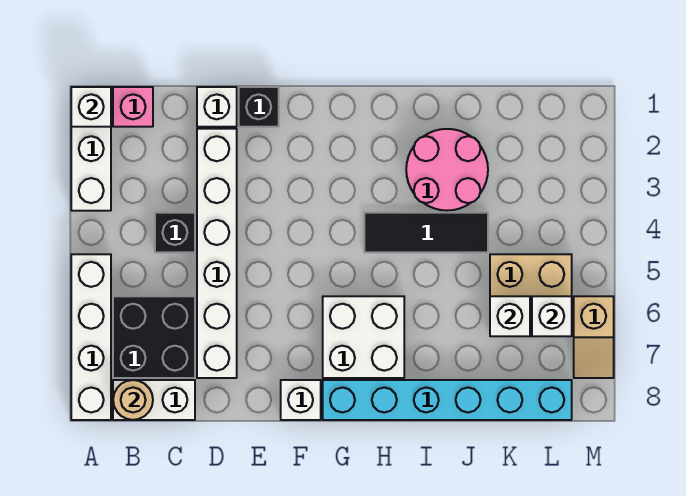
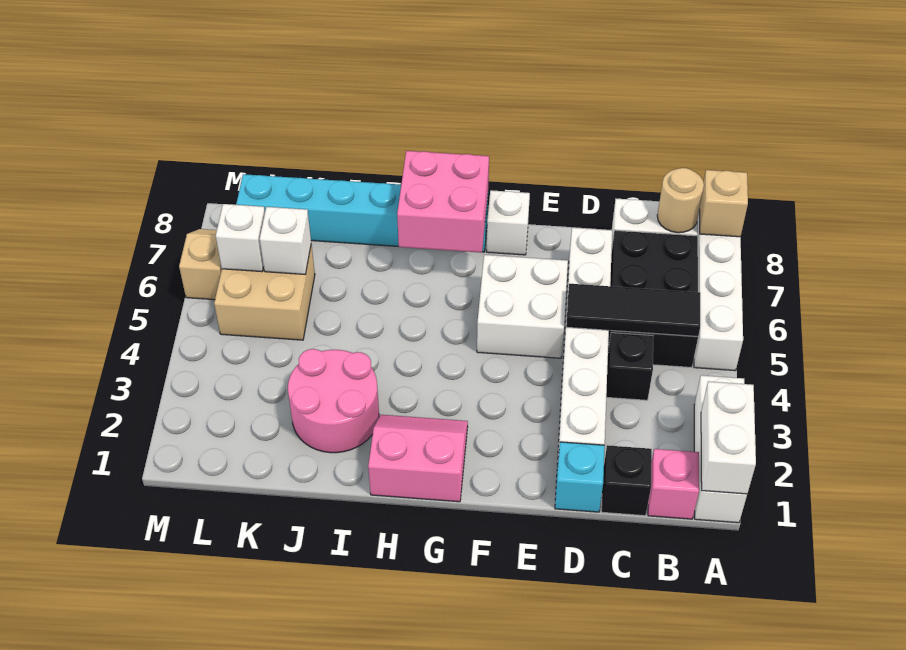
white 1x1 brick [71,87,111,127] -> white 1x2 brick [701,381,756,494]
none -> tan 1x1 brick [700,170,748,237]
black 2x2 brick [113,296,195,378] -> black 2x3 brick [608,230,698,368]
white 1x1 brick [197,87,237,127] -> cyan 1x1 brick [555,442,605,512]
black 1x1 brick [239,87,279,127] -> black 1x1 brick moved to [601,445,652,516]
none -> pink 2x2 slope [368,415,468,502]
white 2x2 brick [323,296,404,378] -> white 2x2 brick moved to [477,255,568,358]
none -> pink 2x2 brick [397,151,489,253]
black 1x3 tile [364,213,488,252] -> black 1x3 tile moved to [566,284,700,337]

